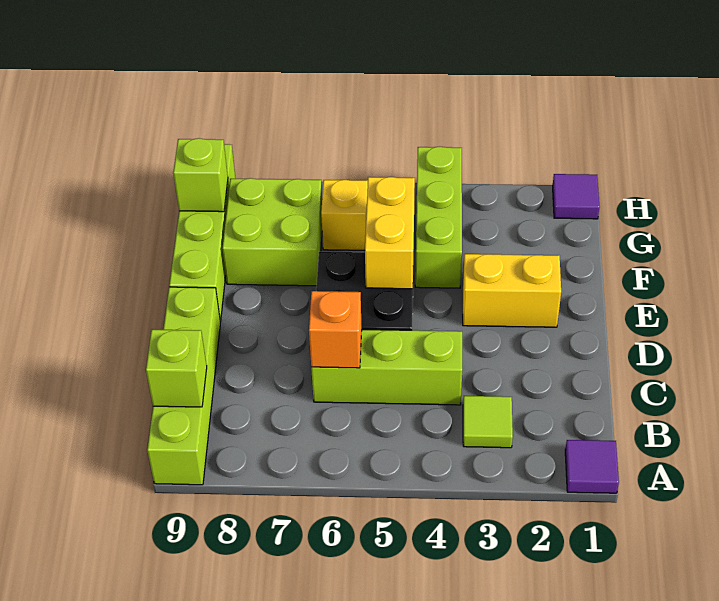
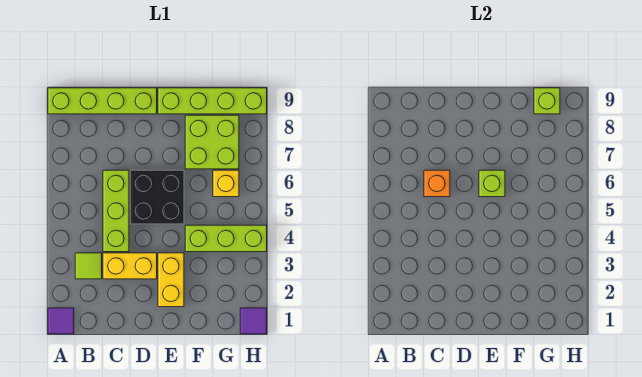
lime 1x1 brick [146,329,207,407] -> lime 1x1 brick moved to [479,170,505,197]
yellow 1x2 brick [365,177,415,289] -> yellow 1x2 brick moved to [103,253,157,279]

